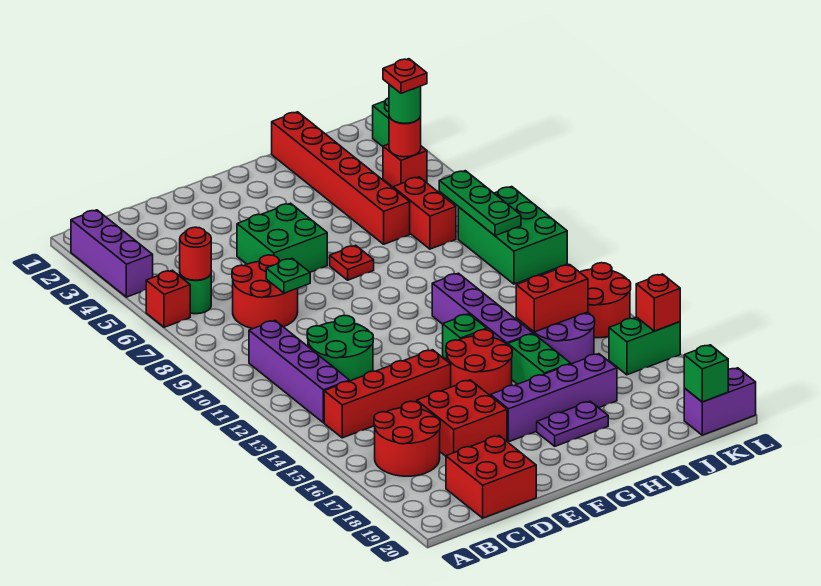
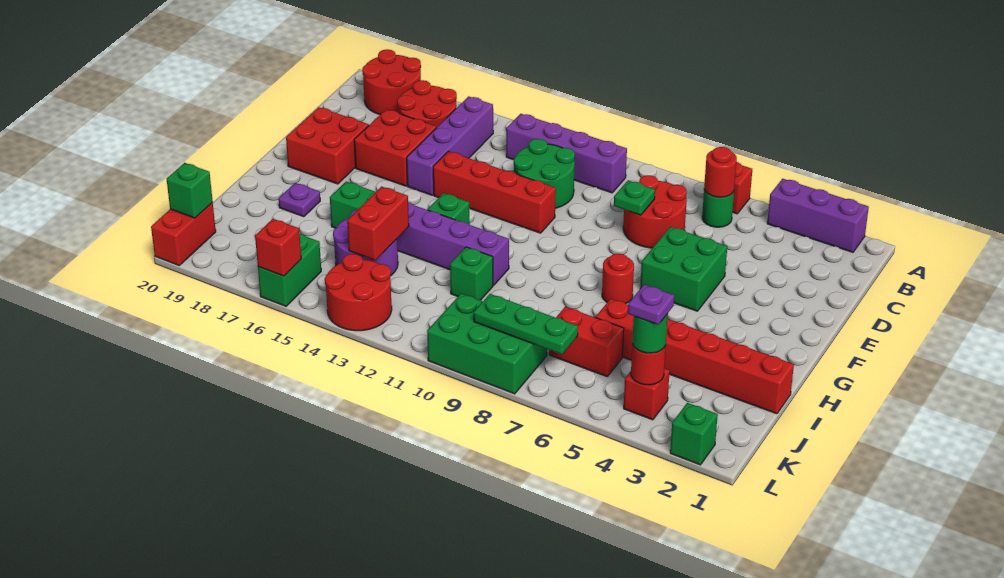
red 1x4 brick [324,350,451,438] -> red 1x4 brick turned to [433,151,556,233]
red 2x2 brick [446,436,536,518] -> red 2x2 brick moved to [286,107,369,184]
red 2x2 round brick [446,330,512,396] -> red 2x2 round brick moved to [362,49,421,114]
purple 1x4 brick [491,354,617,442] -> purple 1x4 brick moved to [407,96,493,195]
red 1x1 plate [330,245,374,280] -> red 1x1 round brick [602,254,634,303]
purple 1x2 plate [537,401,608,446] -> purple 1x1 plate [279,183,320,217]
none -> green 1x1 brick [450,247,493,300]
red 1x1 plate [383,59,427,93] -> purple 1x1 plate [628,285,674,325]
purple 1x2 brick [684,368,756,435] -> red 1x2 brick [151,202,216,265]

